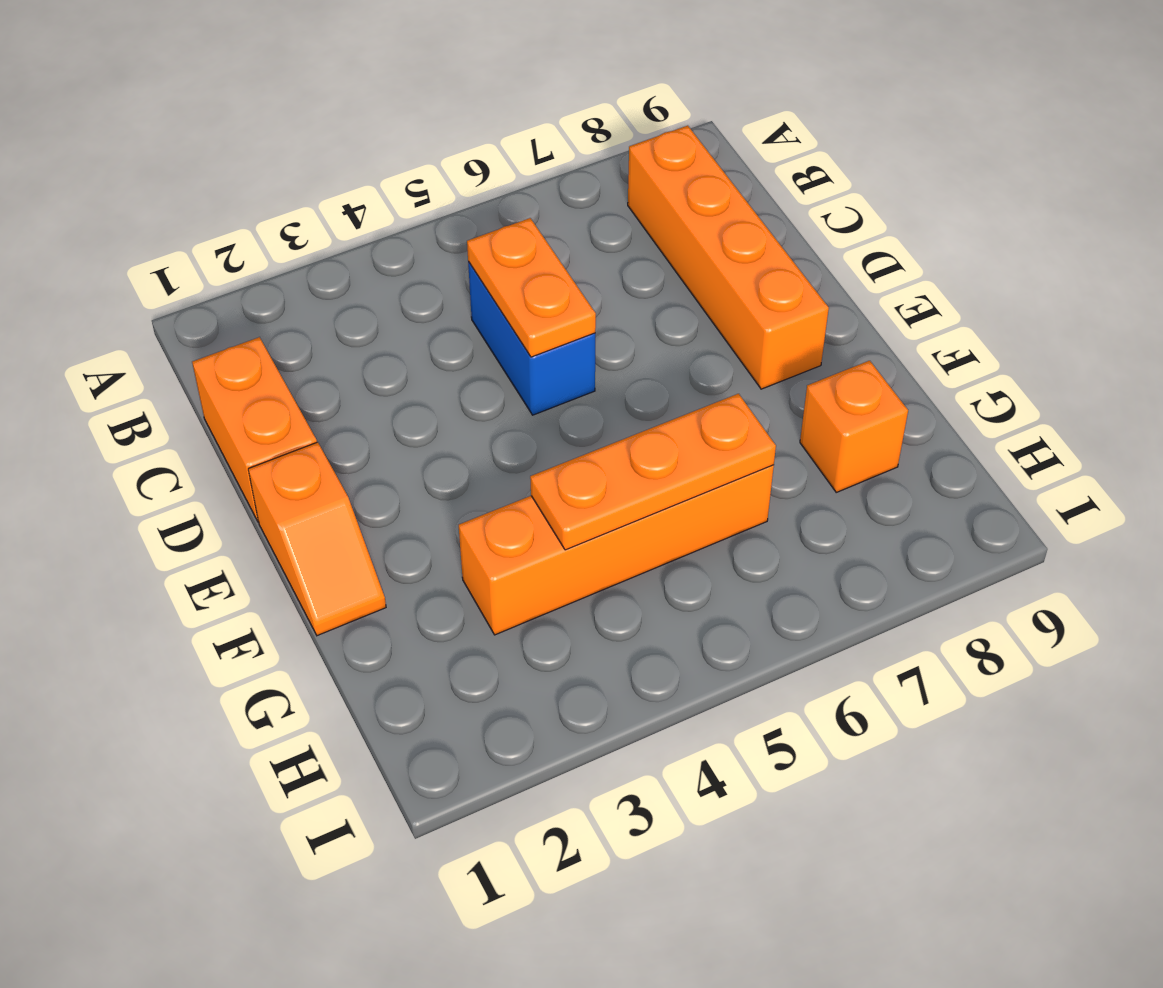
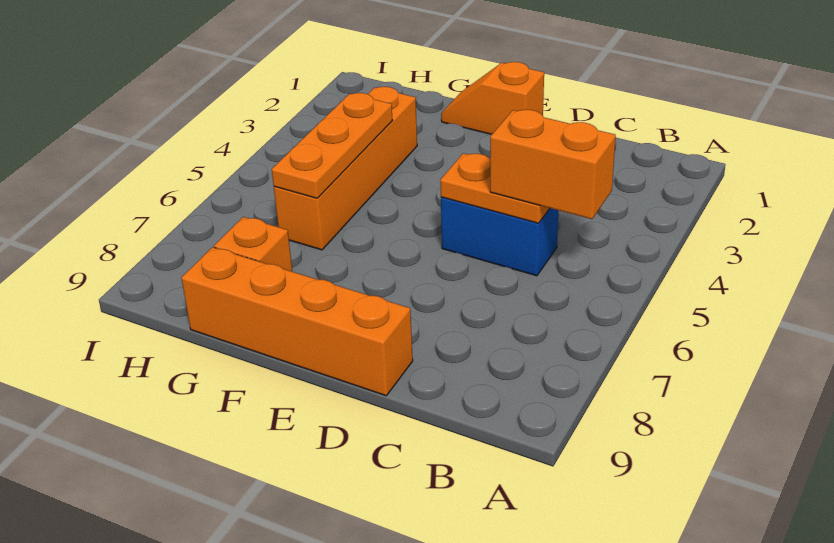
orange 1x4 brick [628,126,829,389] -> orange 1x4 brick moved to [181,247,413,396]
orange 1x2 brick [192,337,317,522] -> orange 1x2 brick moved to [490,110,616,219]

